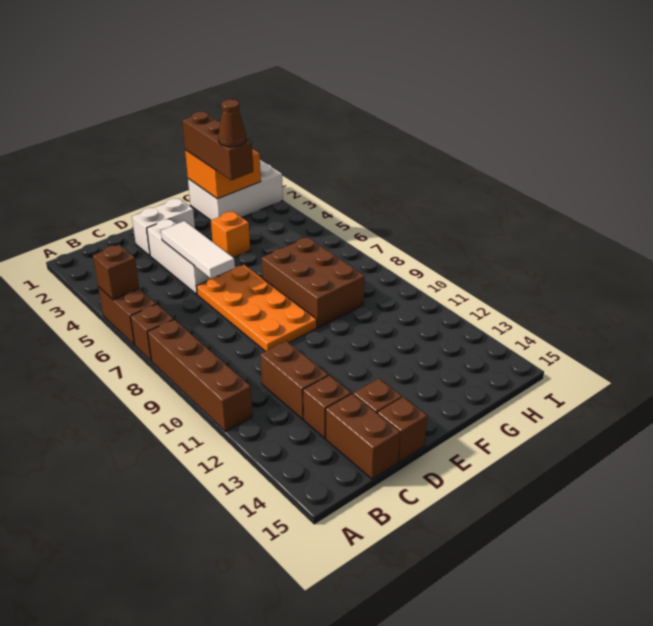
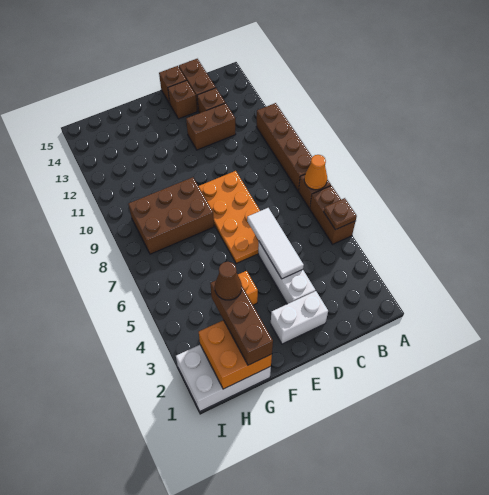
brown 1x1 brick [93,245,139,300] -> brown 1x1 plate [324,198,357,230]
none -> orange 1x1 cone [304,155,327,190]
brown 1x2 brick [261,341,328,419] -> brown 1x2 brick turned to [186,103,236,150]
brown 2x3 brick [262,237,364,328] -> brown 2x3 brick turned to [129,177,214,254]

